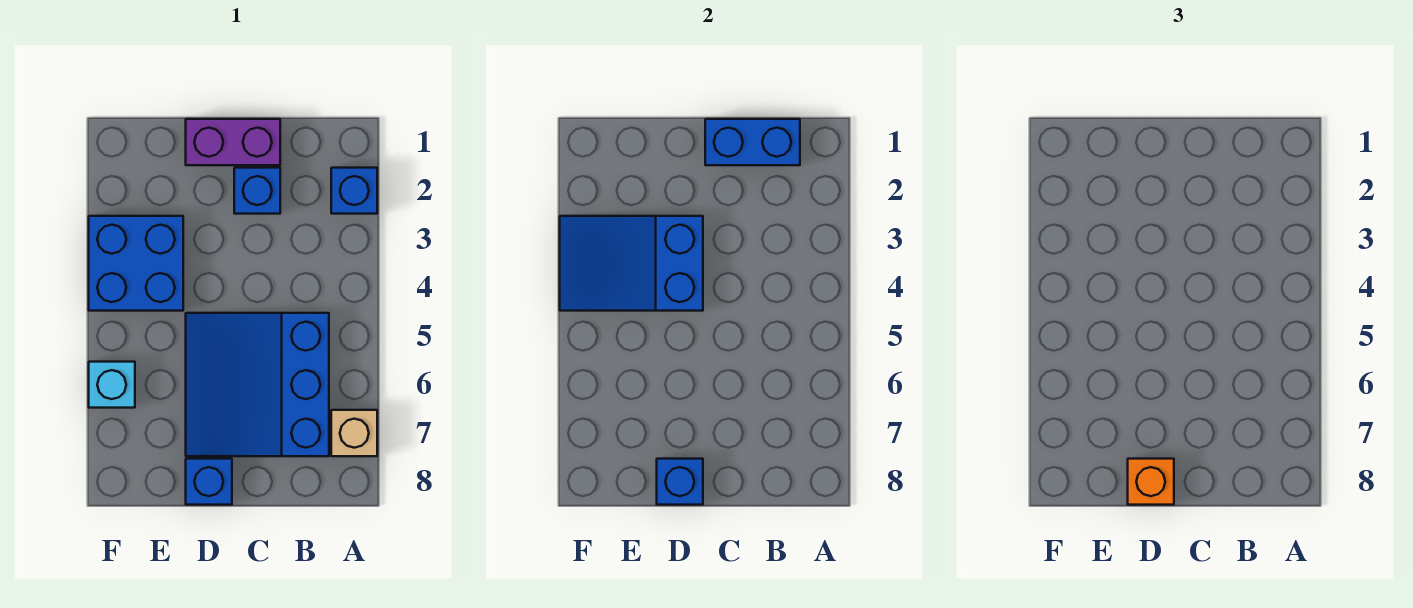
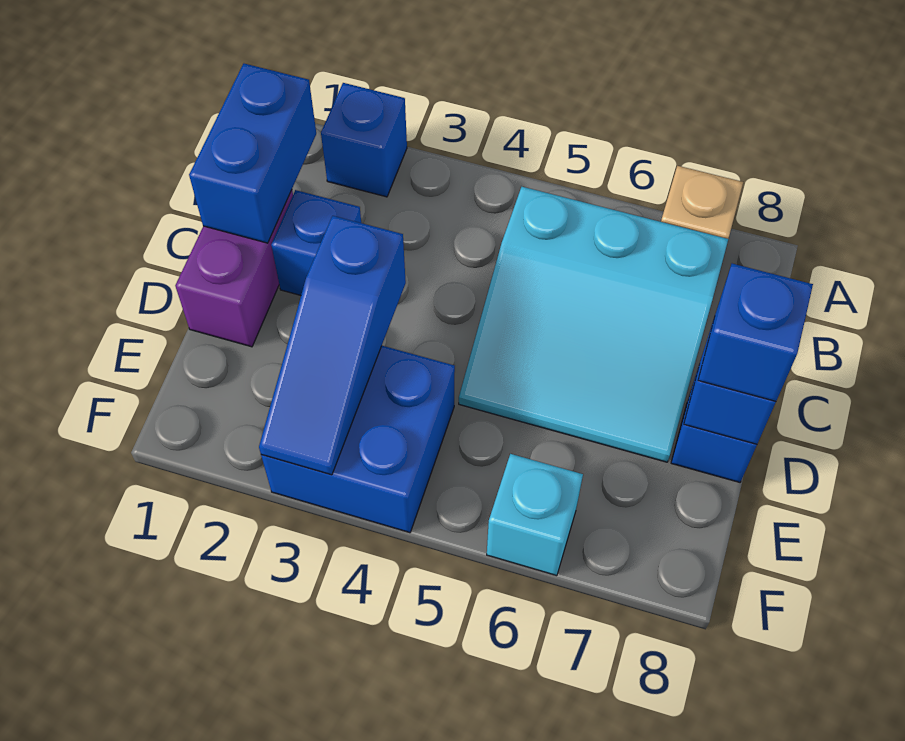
blue 3x3 slope [186,313,329,456] -> cyan 3x3 slope [459,187,728,462]
blue 2x3 slope [560,216,703,311] -> blue 1x3 slope [259,216,406,475]
orange 1x1 brick [1128,459,1174,505] -> blue 1x1 brick [698,264,813,401]

